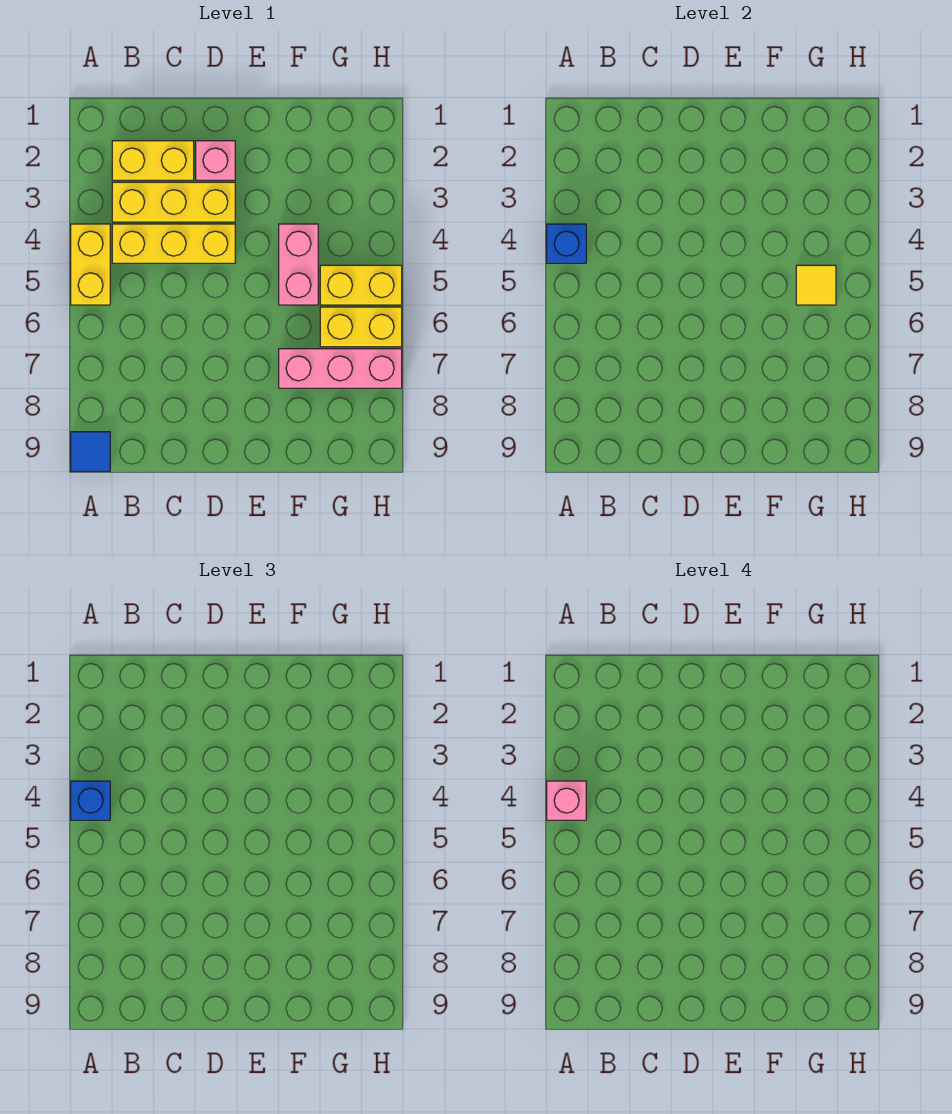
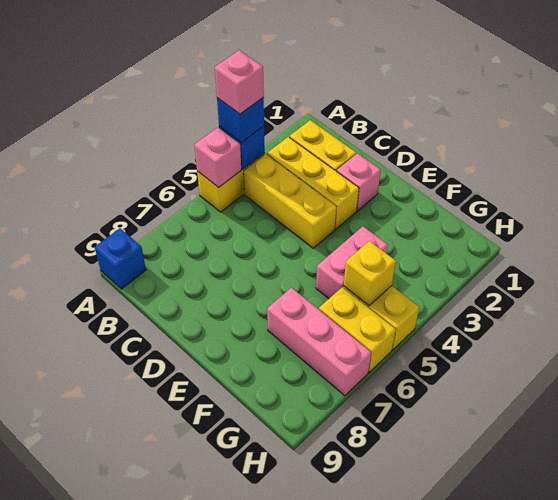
none -> pink 1x1 brick [194,128,241,188]
blue 1x1 tile [71,432,110,471] -> blue 1x1 brick [95,228,146,289]
yellow 1x1 tile [796,265,836,305] -> yellow 1x1 brick [344,241,396,306]

